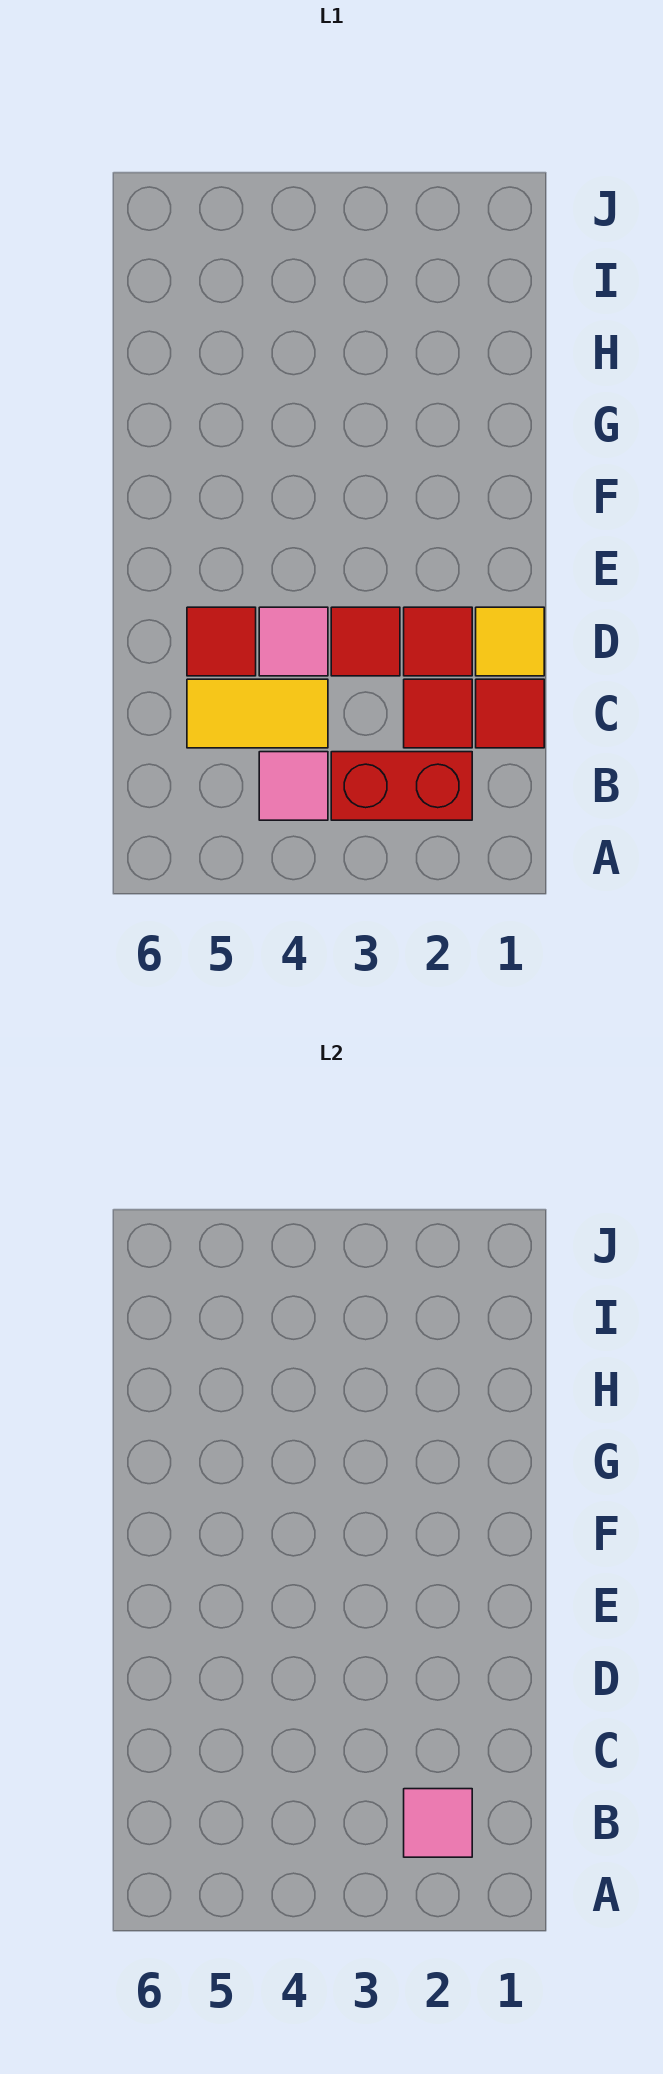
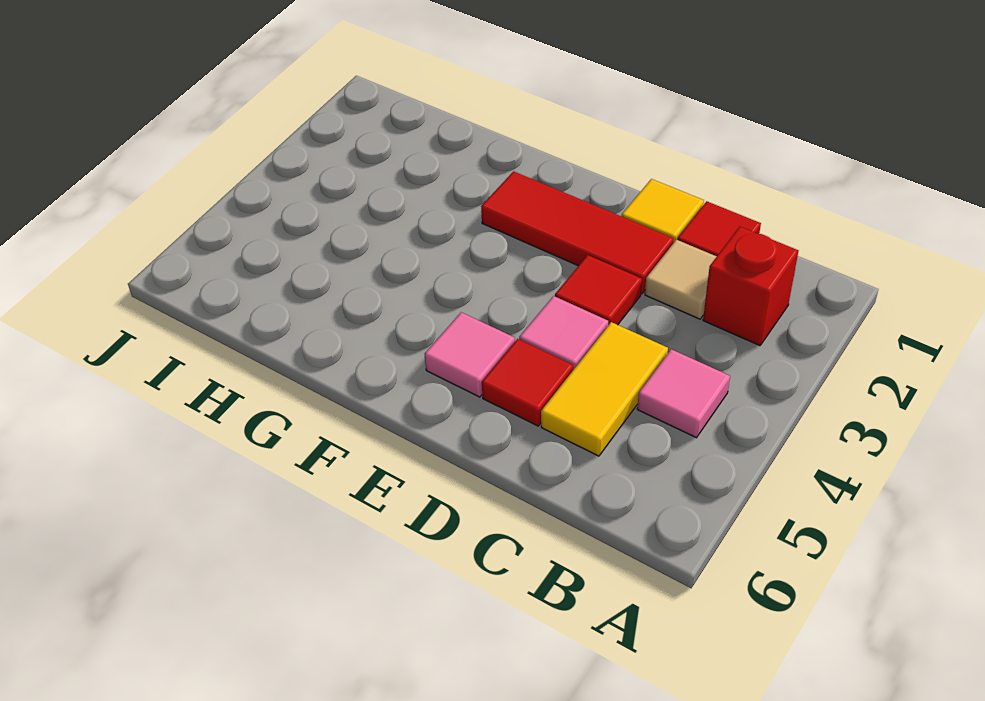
red 1x2 brick [331,752,472,820] -> red 1x1 brick [703,227,798,346]
pink 1x1 tile [404,1789,472,1857] -> pink 1x1 tile moved to [424,312,515,397]
red 1x1 tile [404,679,472,748] -> tan 1x1 tile [645,240,717,319]
red 1x1 tile [404,607,472,676] -> red 1x3 tile [481,171,673,294]

